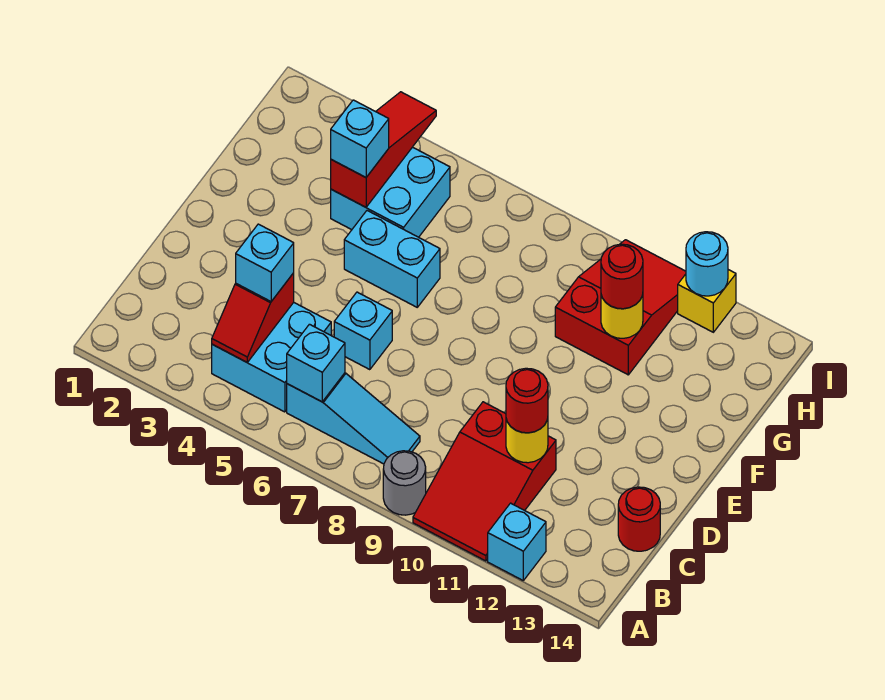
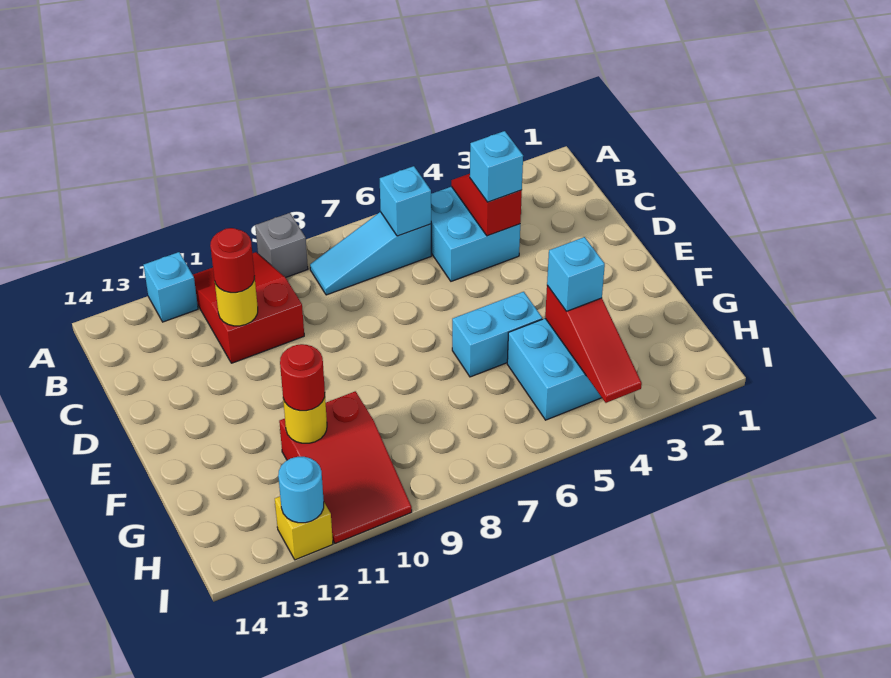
grey 1x1 round brick [383,451,426,515] -> grey 1x1 brick [255,213,308,278]
red 1x1 round brick [618,487,660,551] -> none
cyan 1x1 brick [334,292,392,370] -> none

